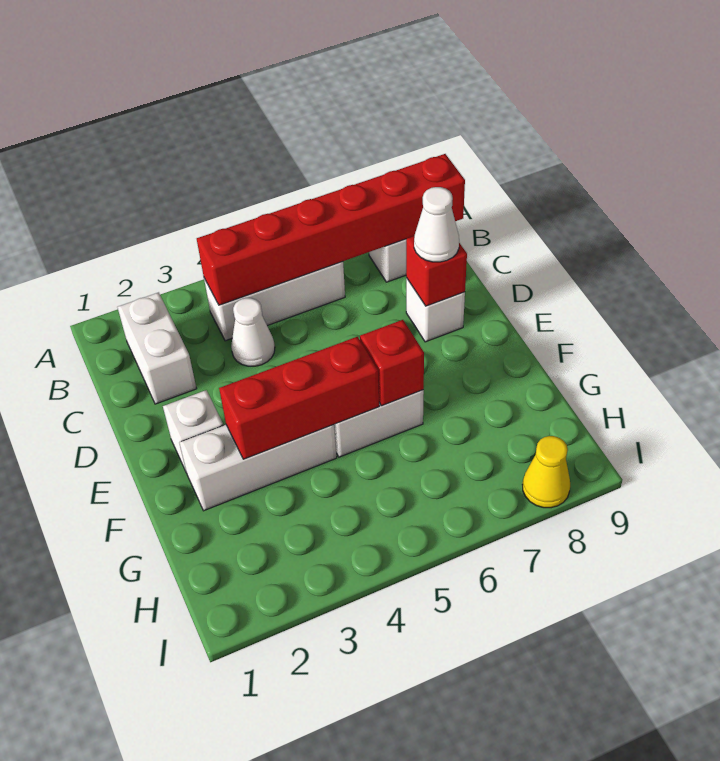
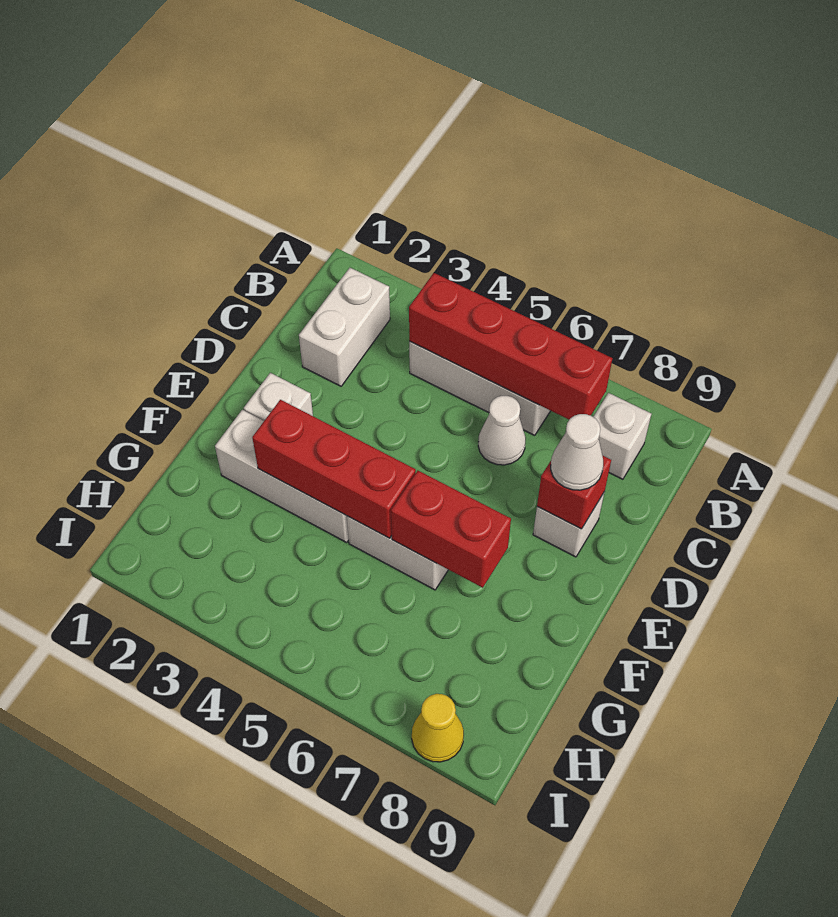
red 1x6 brick [197,154,465,305] -> red 1x4 brick [409,273,612,420]
white 1x1 cone [231,298,275,366] -> white 1x1 cone moved to [478,396,526,465]
red 1x1 brick [360,320,424,406] -> red 1x2 brick [391,471,511,588]

